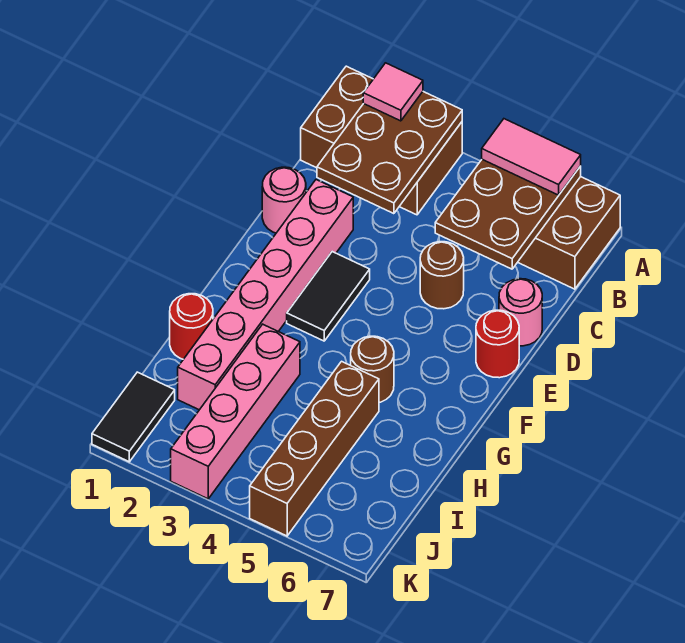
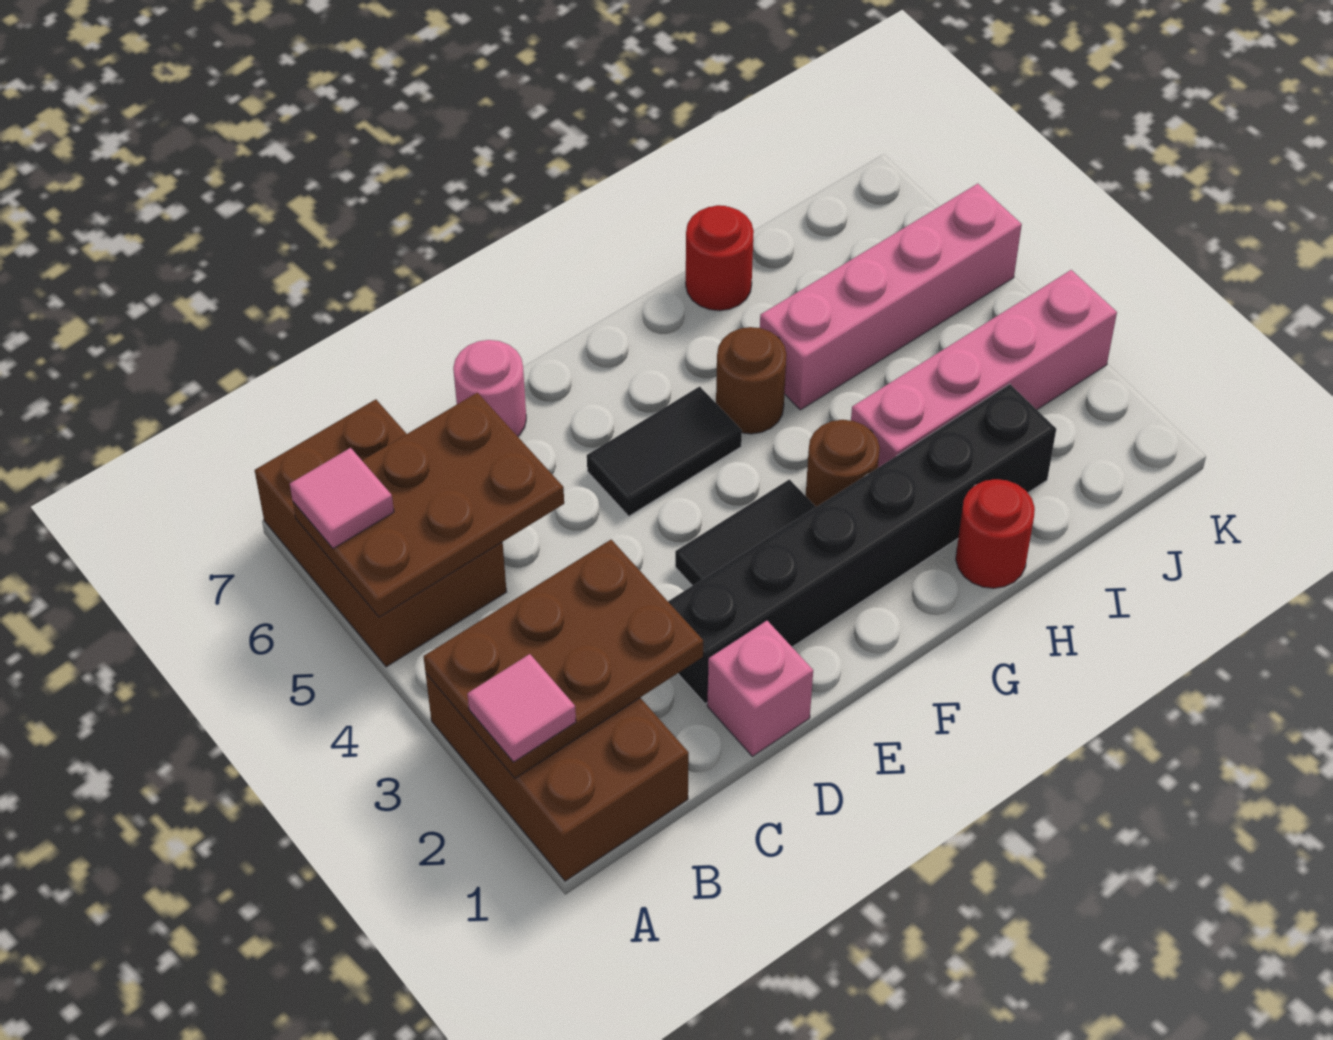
pink 1x2 tile [482,119,581,195] -> pink 1x1 tile [290,448,394,549]
pink 1x1 round brick [262,167,306,233] -> pink 1x1 brick [707,620,813,756]
pink 1x6 brick [178,180,353,410] -> black 1x6 brick [668,384,1056,704]
brown 1x1 round brick [420,242,464,309] -> brown 1x1 round brick moved to [806,420,880,507]
red 1x1 round brick [476,310,519,378] -> red 1x1 round brick moved to [686,205,754,311]
brown 1x4 brick [250,361,379,536] -> pink 1x4 brick [760,184,1022,410]
black 1x2 tile [92,372,175,462] -> black 1x2 tile moved to [587,386,742,516]

